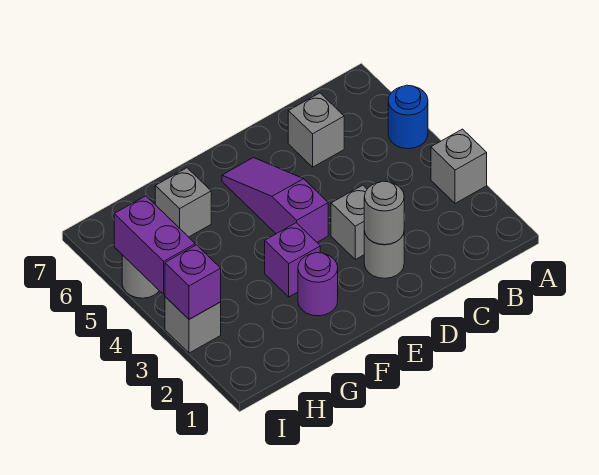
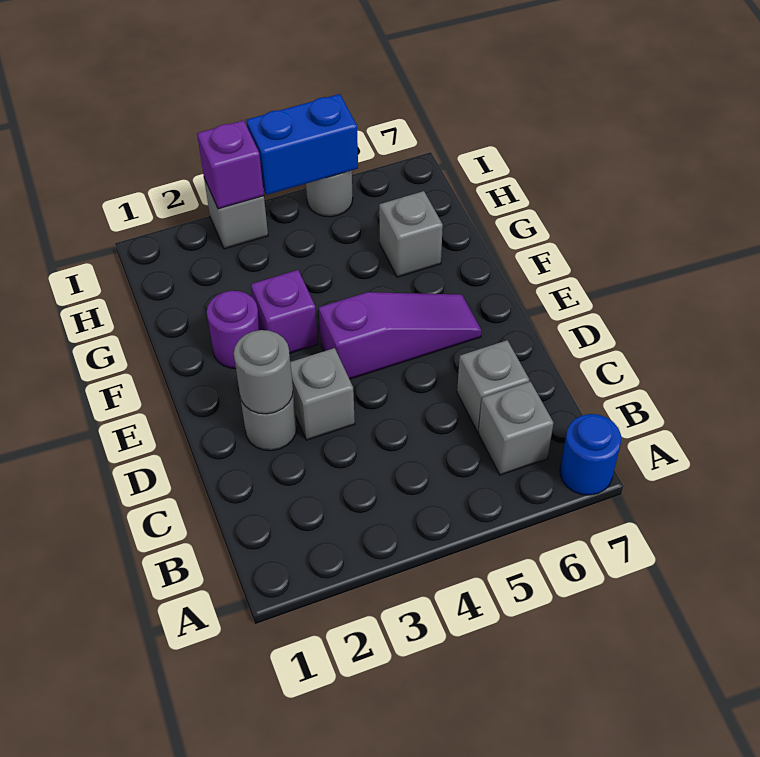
grey 1x1 brick [431,129,487,203] -> grey 1x1 brick moved to [479,382,554,475]
blue 1x1 round brick [388,85,428,149] -> blue 1x1 round brick moved to [560,414,621,495]
purple 1x2 brick [114,196,195,295] -> blue 1x2 brick [246,94,358,195]

